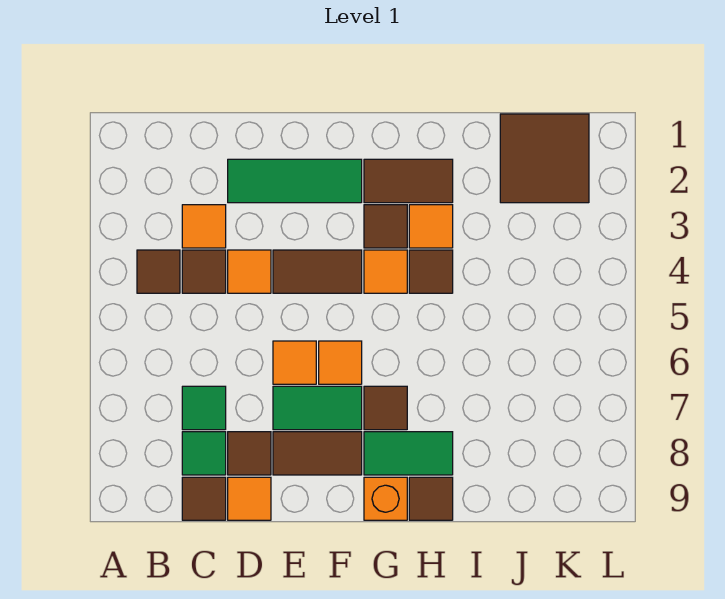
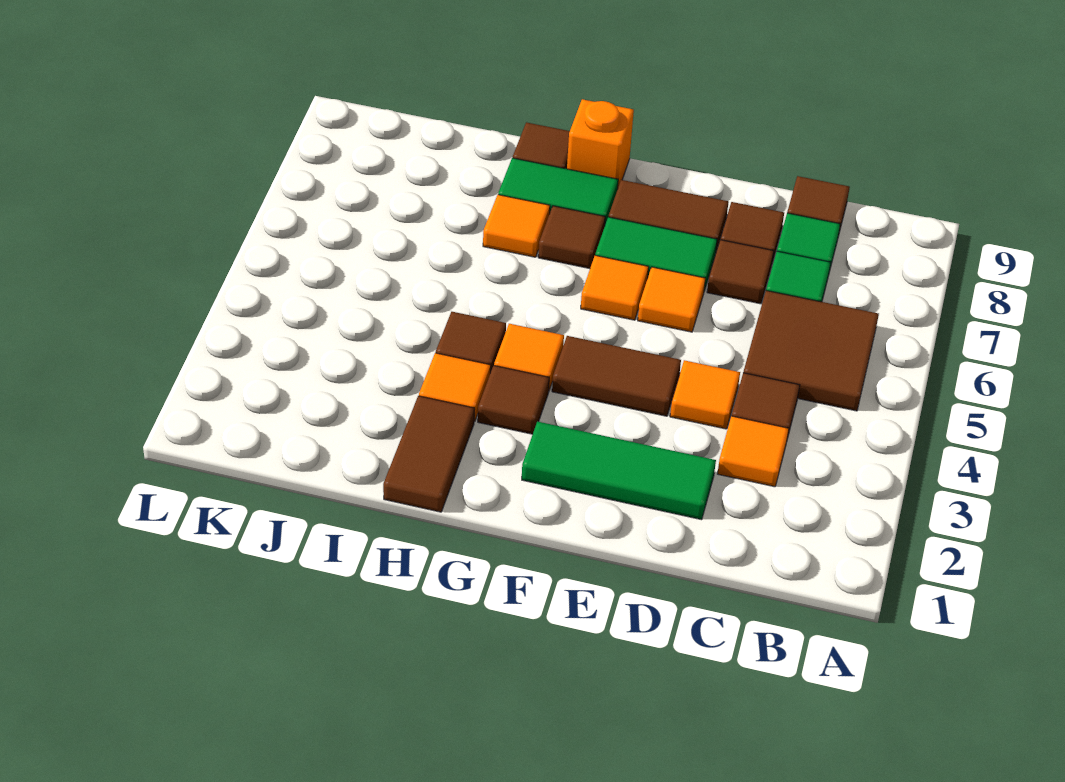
brown 1x1 tile [137,250,180,293] -> brown 1x1 tile moved to [707,240,774,304]
orange 1x1 tile [228,477,271,520] -> orange 1x1 tile moved to [483,195,550,257]
brown 1x2 tile [364,159,453,203] -> brown 1x2 tile turned to [383,396,475,512]
brown 2x2 tile [500,114,589,203] -> brown 2x2 tile moved to [743,291,879,411]

